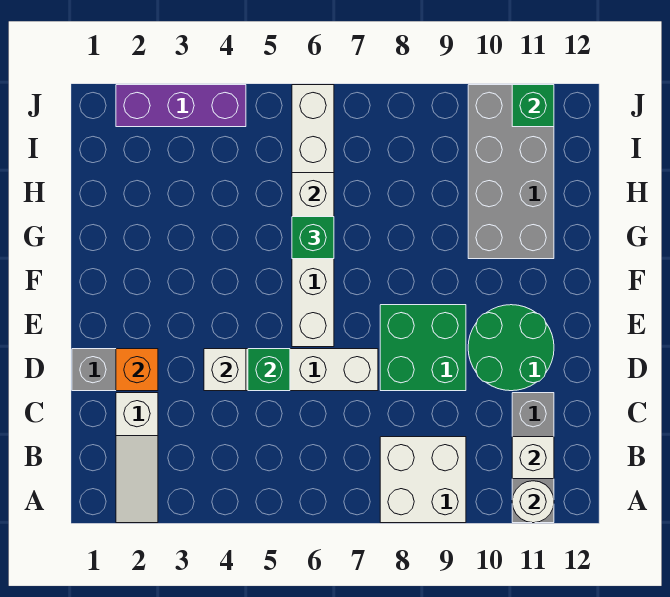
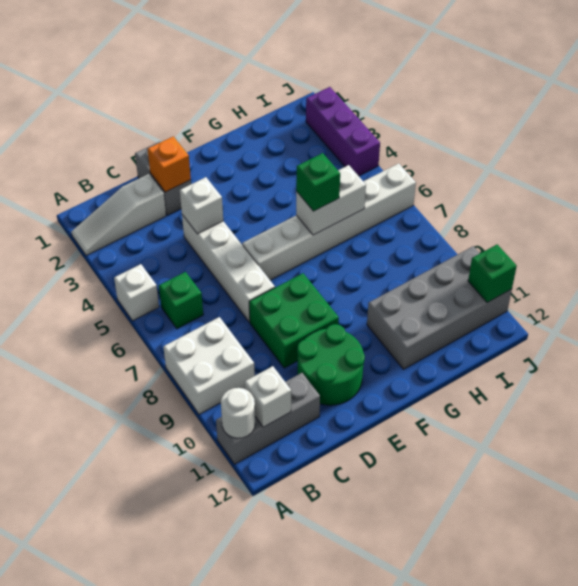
none -> white 1x1 brick [114,264,159,321]
green 1x1 brick [248,349,290,391] -> green 1x1 brick moved to [159,272,203,329]

